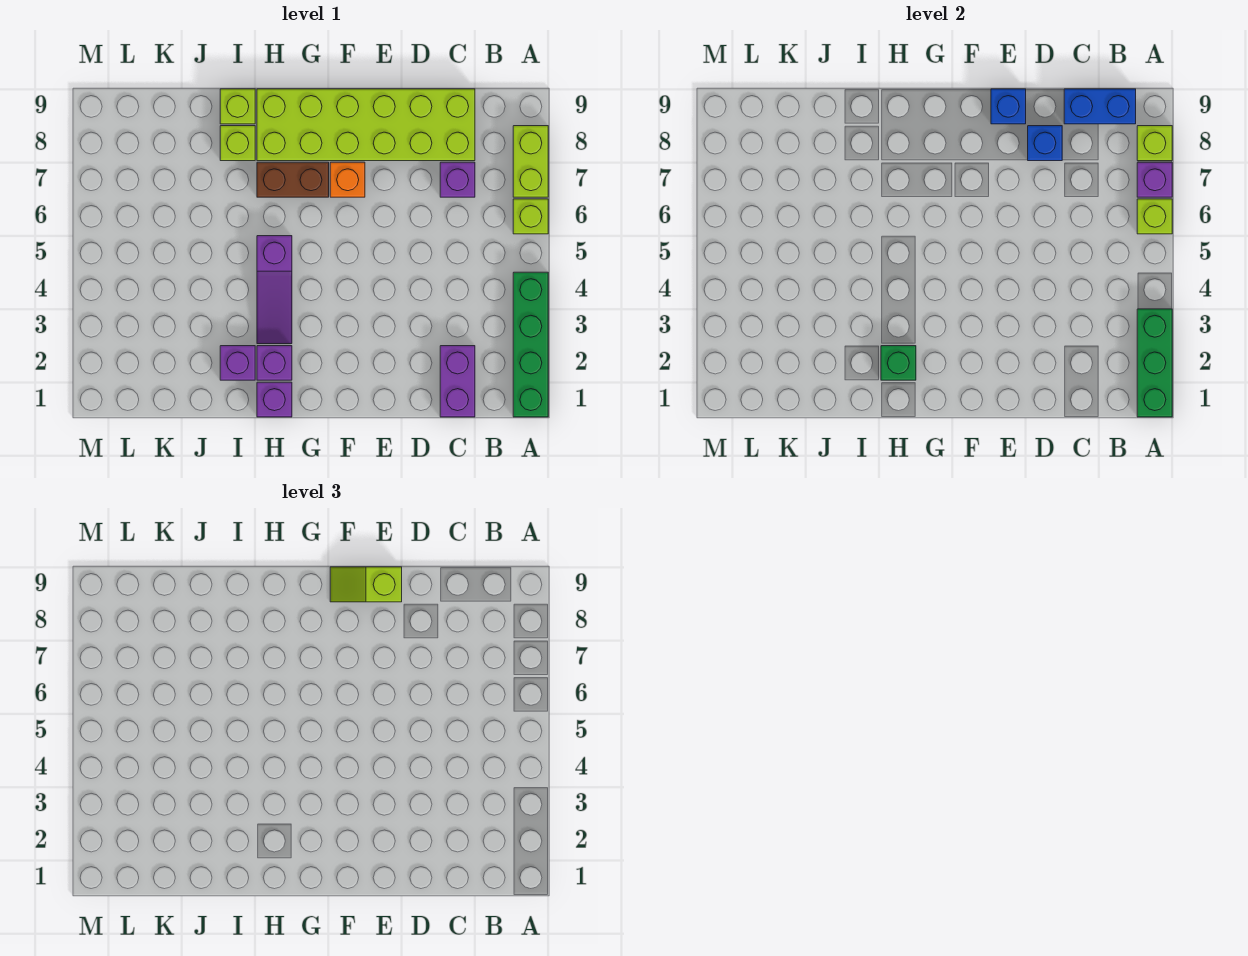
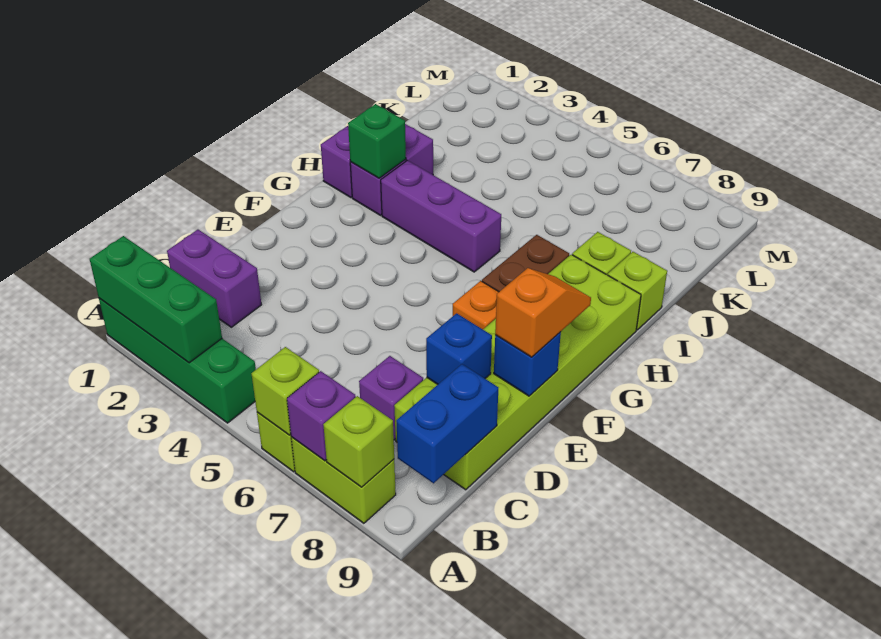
lime 1x2 slope [330,567,402,602] -> orange 1x2 slope [495,268,591,357]
purple 1x3 slope [257,236,292,344] -> purple 1x3 brick [381,160,501,272]

